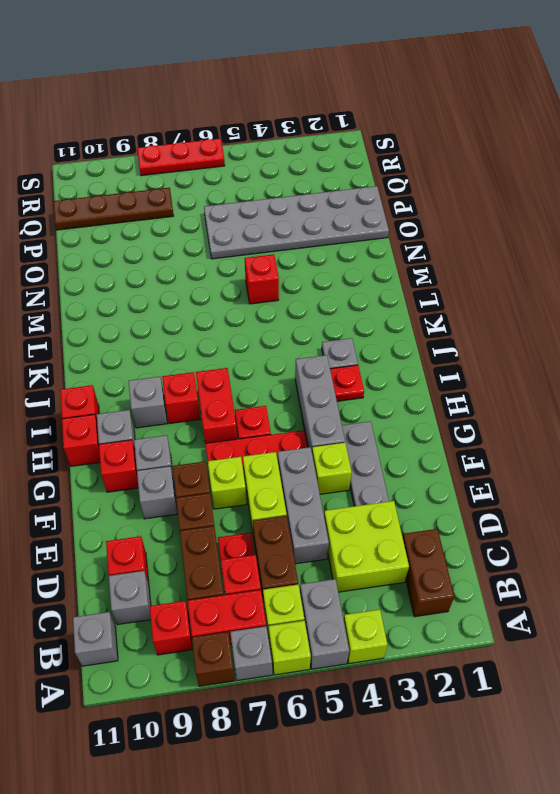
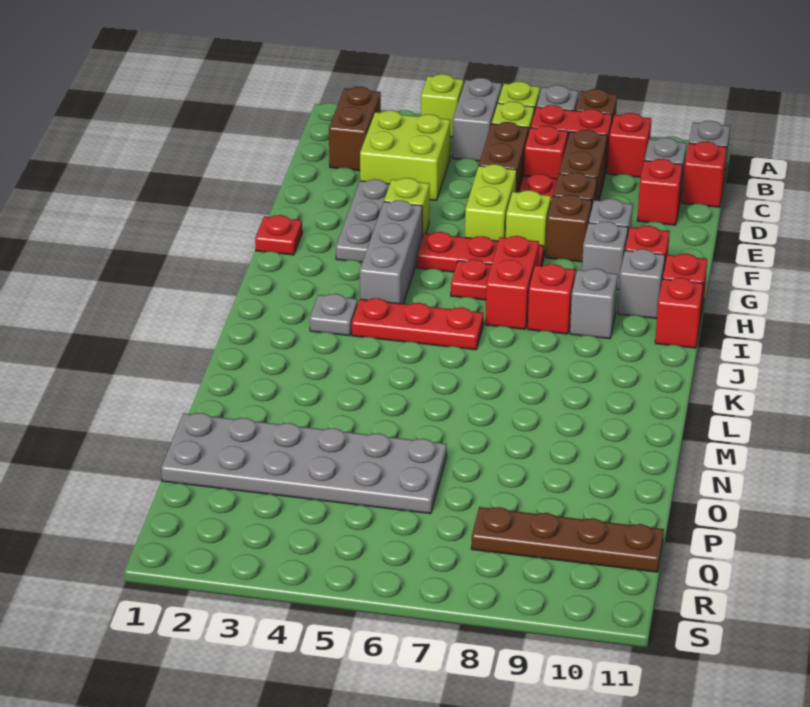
grey 1x3 brick [278,447,329,564] -> none
red 1x1 plate [330,365,364,401] -> red 1x1 plate moved to [255,215,302,255]
red 1x1 brick [245,254,279,304] -> red 1x1 brick moved to [682,141,727,207]
red 1x3 plate [137,138,225,176] -> red 1x3 plate moved to [352,298,483,350]

